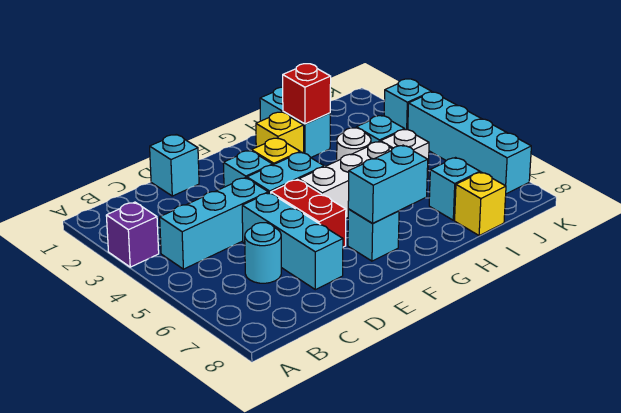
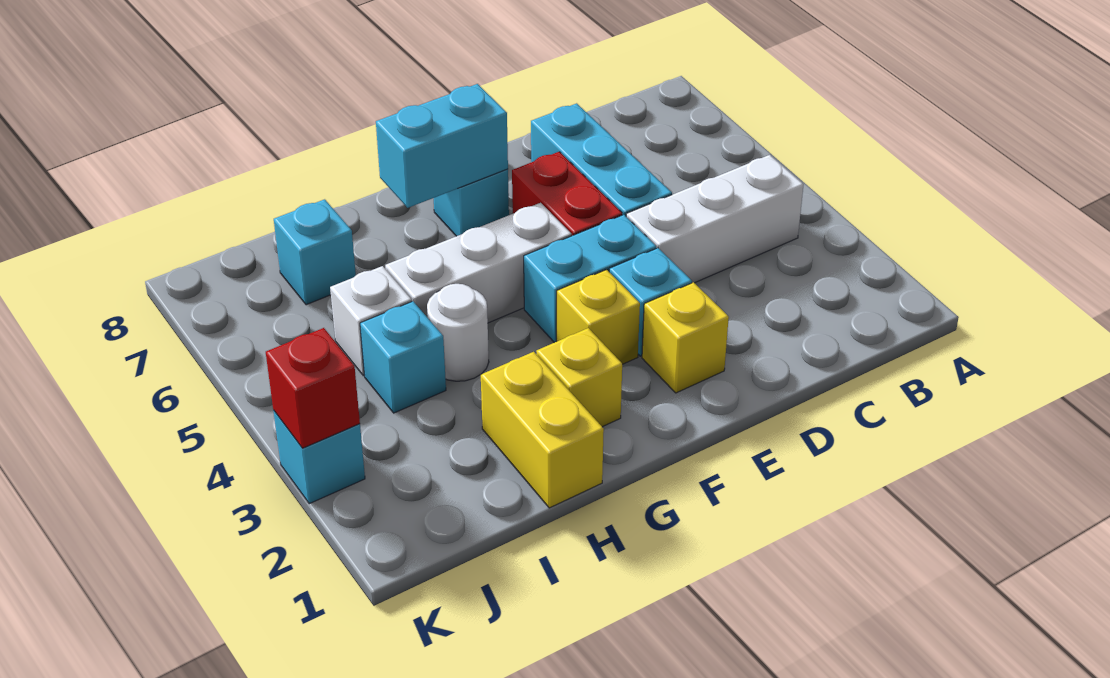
purple 1x1 brick [106,202,159,267] -> none
cyan 1x3 brick [160,178,268,269] -> white 1x3 brick [626,155,804,283]
cyan 1x1 round brick [245,223,281,283] -> none
cyan 1x1 brick [150,134,199,196] -> none
cyan 1x2 brick [260,87,330,158] -> yellow 1x2 brick [481,352,604,508]
red 1x1 brick [283,64,331,124] -> red 1x1 brick moved to [266,328,360,448]
yellow 1x1 brick [455,172,506,236] -> yellow 1x1 brick moved to [642,282,729,393]
cyan 1x4 brick [408,92,531,194] -> none

